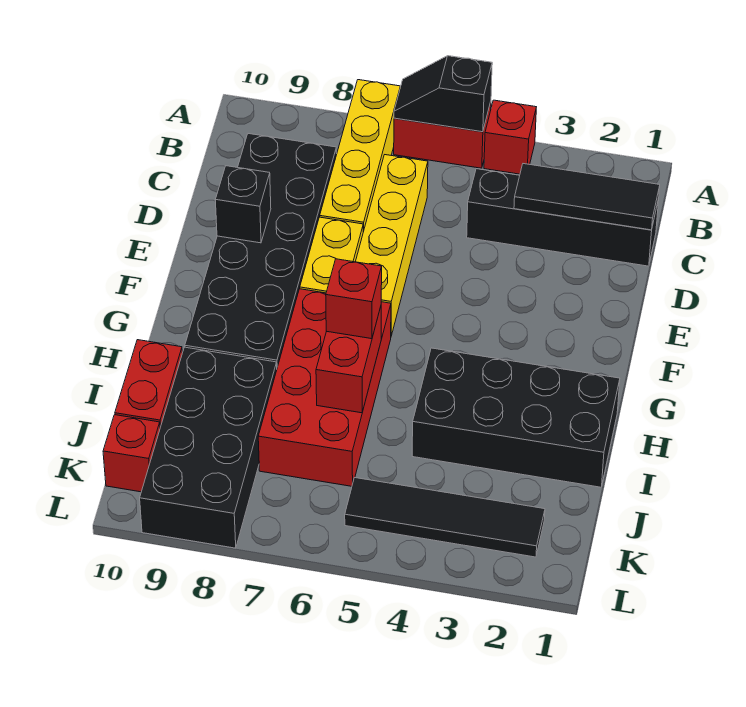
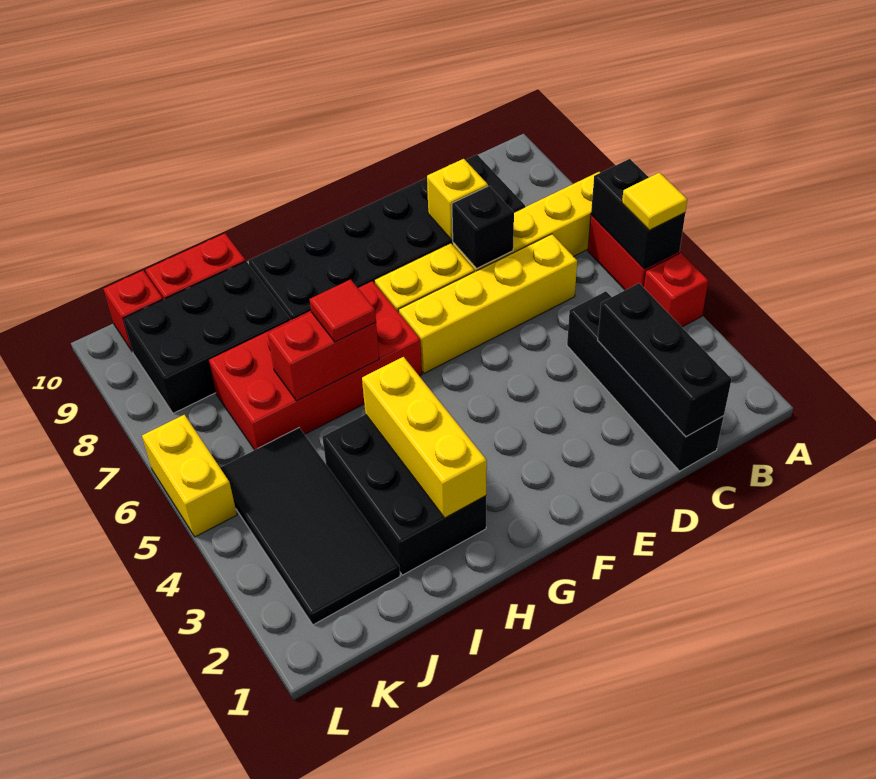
black 1x2 slope [394,56,492,132] -> black 1x2 brick [591,159,685,269]
none -> yellow 1x1 tile [622,173,687,230]
black 1x3 tile [514,164,660,230] -> black 1x3 brick [598,283,732,437]
none -> yellow 1x1 brick [427,159,488,240]
black 1x1 brick [215,166,271,243] -> black 1x1 brick moved to [452,186,514,268]
black 2x4 brick [412,348,620,487] -> black 2x3 brick [322,414,486,575]
none -> yellow 1x3 brick [362,357,487,518]
red 1x1 brick [326,259,382,339] -> red 1x1 tile [310,279,376,342]
black 2x4 brick [140,347,277,548] -> black 2x3 brick [123,261,290,413]
black 1x4 tile [345,478,545,557] -> black 2x4 tile [220,428,400,625]
none -> yellow 1x2 brick [142,415,237,537]

